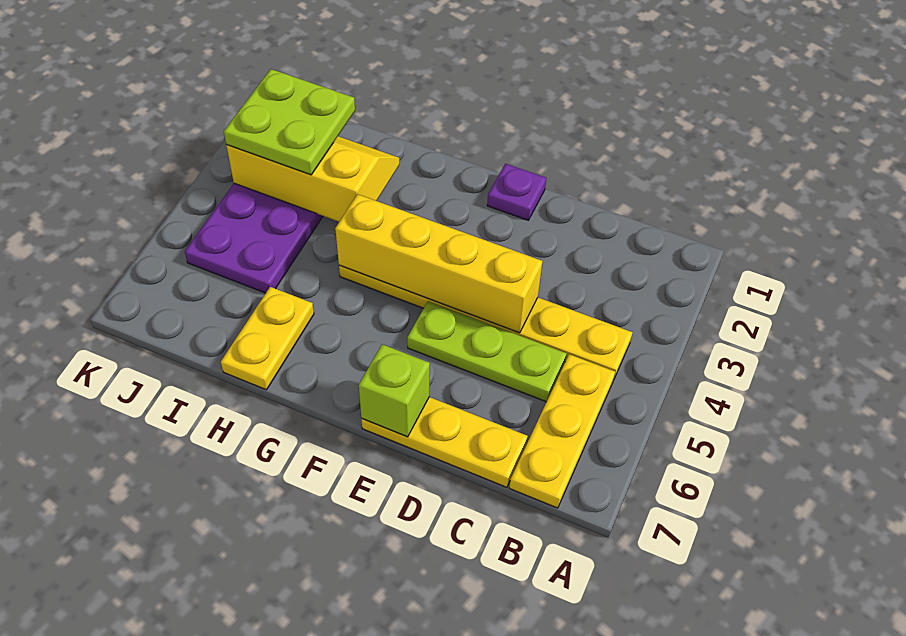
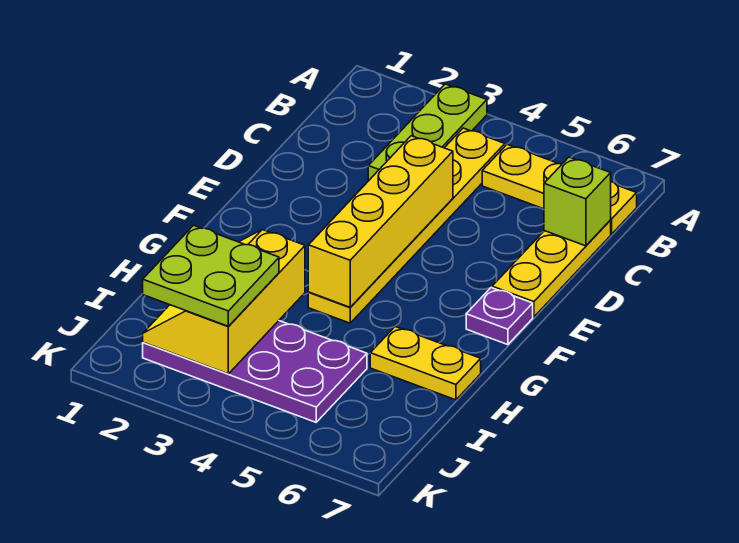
lime 1x3 plate [407,301,567,402] -> lime 1x3 plate moved to [368,84,487,181]
purple 1x1 plate [487,164,546,220] -> purple 1x1 plate moved to [466,288,533,345]
lime 1x1 brick [359,344,430,437] -> lime 1x1 brick moved to [544,157,611,246]

